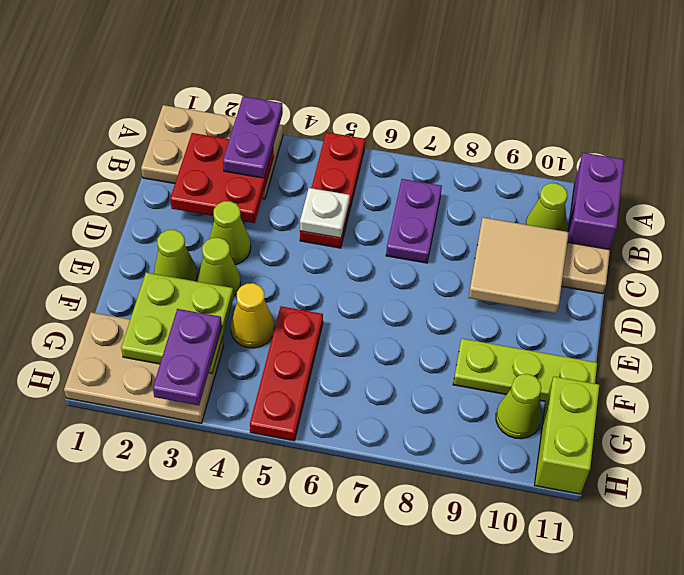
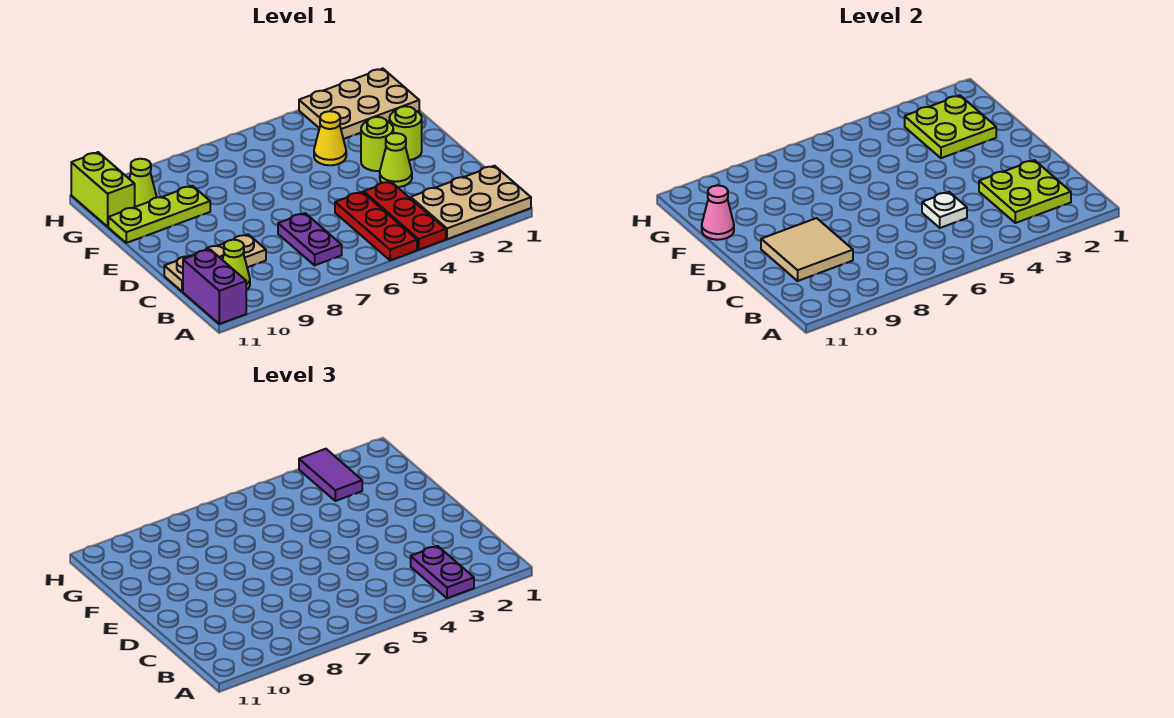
red 2x2 plate [170,133,274,223] -> lime 2x2 plate [979,160,1071,223]
lime 1x1 cone [154,230,197,281] -> lime 1x1 round brick [389,106,422,160]
lime 1x1 cone [198,238,241,296] -> lime 1x1 round brick [361,117,393,171]
red 1x3 plate [250,306,323,441] -> red 1x3 plate moved to [364,181,446,250]
none -> pink 1x1 cone [702,185,734,240]
purple 1x2 plate [153,309,222,405] -> purple 1x2 tile [299,449,362,501]

